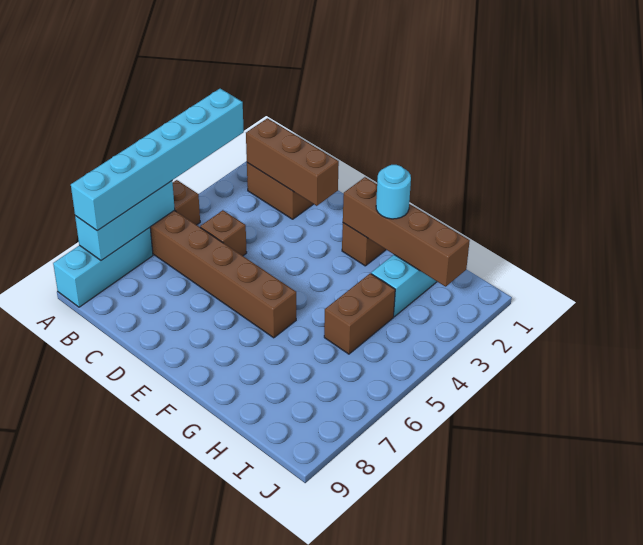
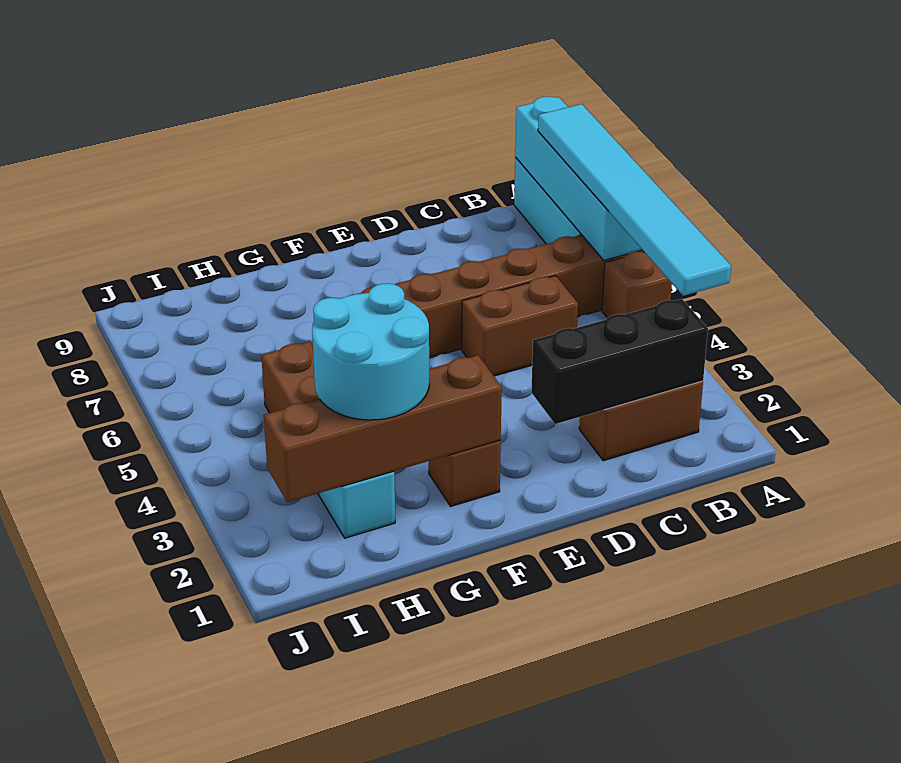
cyan 1x6 brick [71,89,244,231] -> cyan 1x6 tile [538,104,731,296]
cyan 1x3 brick [75,181,175,260] -> cyan 1x4 brick [515,97,642,260]
brown 1x3 brick [246,118,339,206] -> black 1x3 brick [531,299,708,424]
brown 1x1 brick [200,210,247,256] -> brown 1x2 brick [462,276,578,376]
cyan 1x1 round brick [376,165,411,219] -> cyan 2x2 round brick [312,283,429,420]

